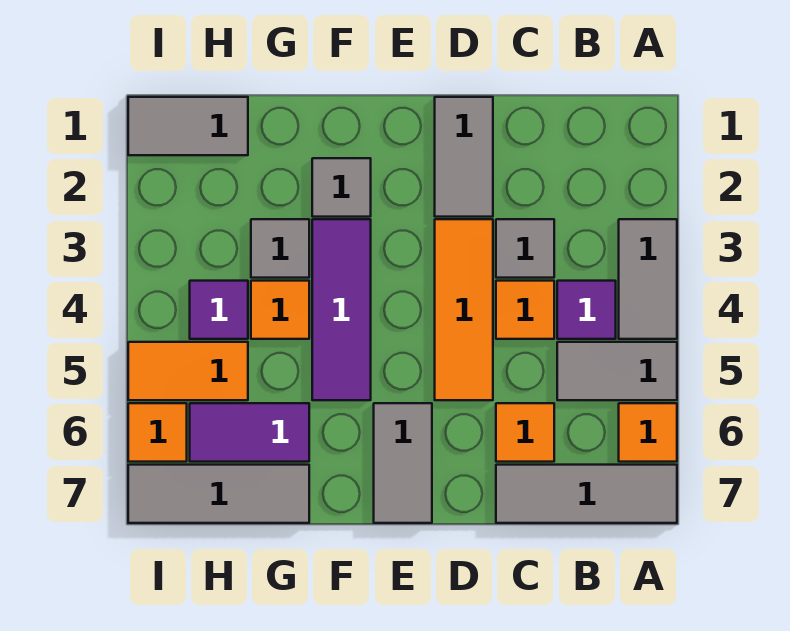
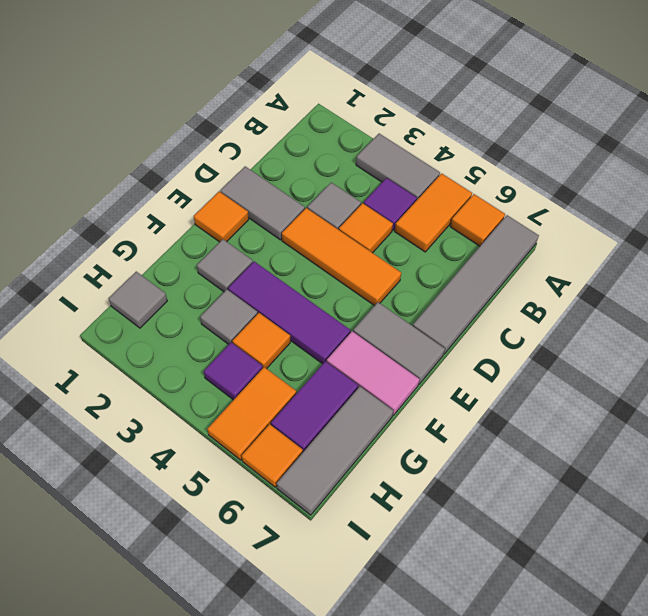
grey 1x2 tile [557,342,677,400] -> orange 1x2 tile [395,173,472,252]
grey 1x3 tile [496,465,677,523] -> grey 1x4 tile [413,215,539,354]
orange 1x1 tile [496,403,554,462] -> orange 1x1 tile moved to [194,192,249,242]
none -> pink 1x2 tile [327,331,420,415]
grey 1x2 tile [128,97,248,155] -> grey 1x1 tile [109,272,167,328]

